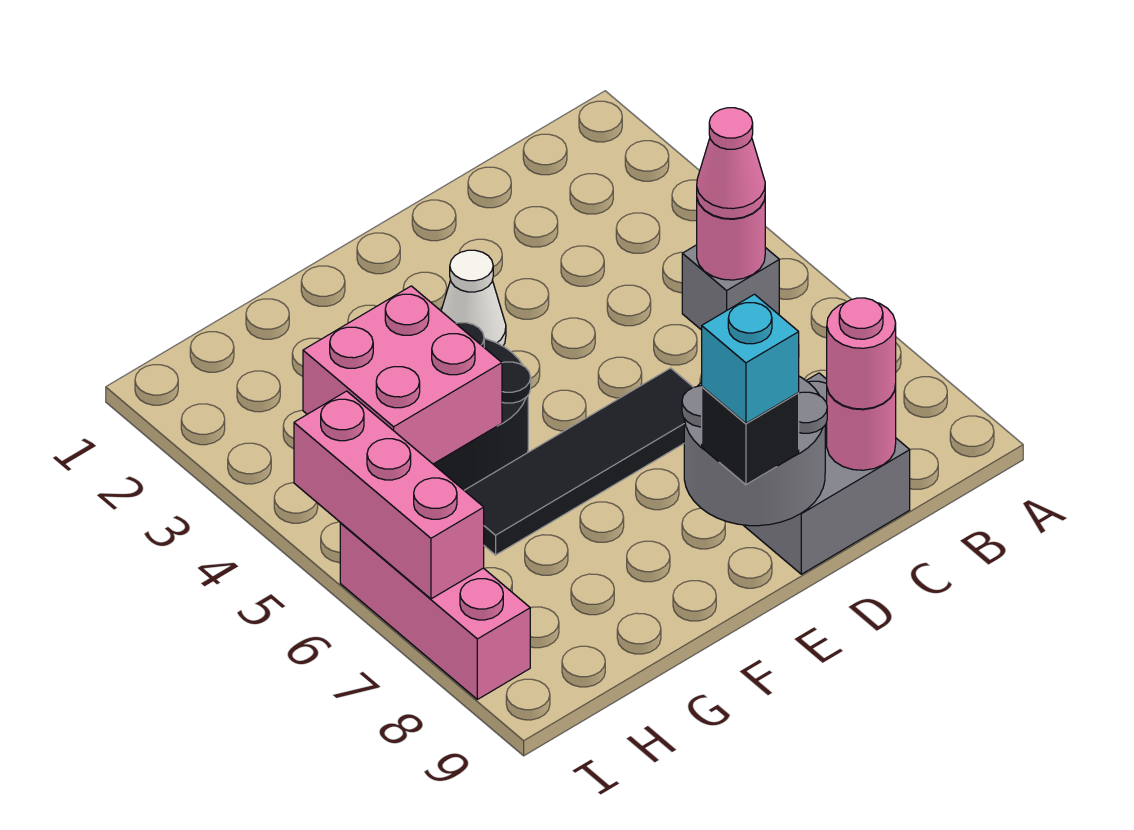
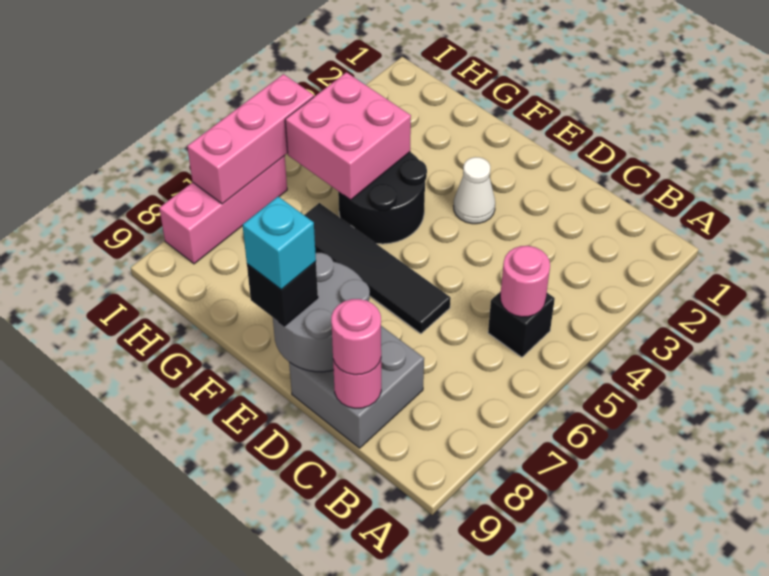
grey 1x1 brick [682,245,779,330] -> black 1x1 brick [488,291,555,357]
pink 1x1 cone [697,108,765,219] -> none

